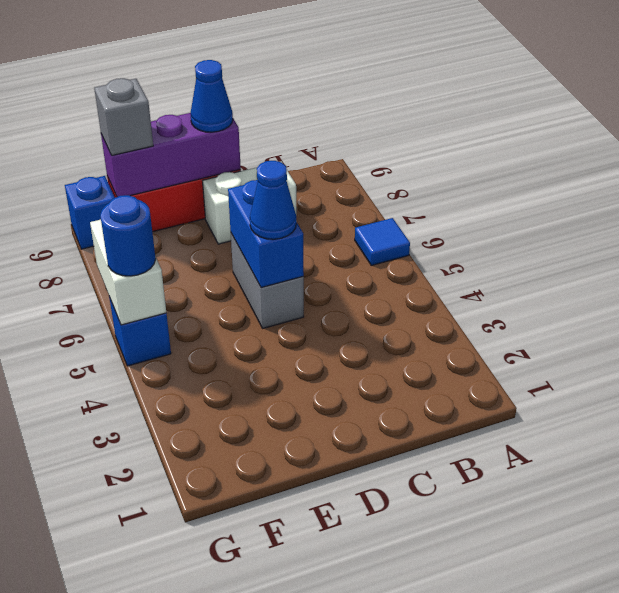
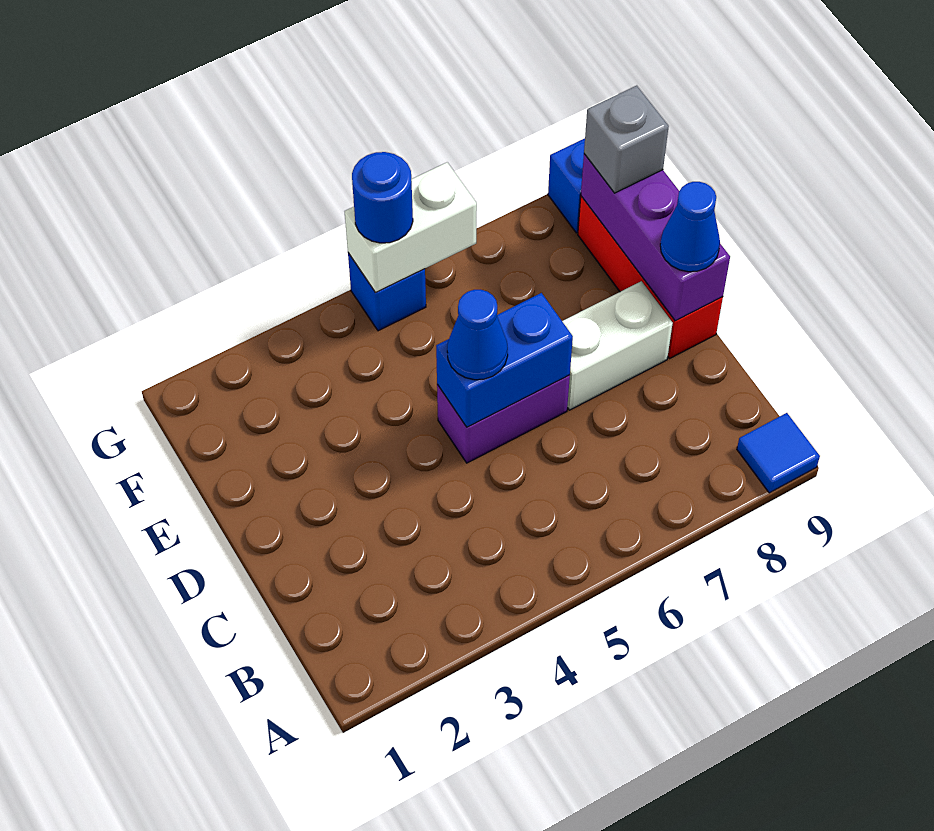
blue 1x1 tile [355,218,410,265] -> blue 1x1 tile moved to [737,413,820,493]
white 1x2 brick [203,167,297,244] -> white 1x2 brick turned to [562,281,673,410]
grey 1x2 brick [231,234,304,328] -> purple 1x2 brick [437,375,570,463]

